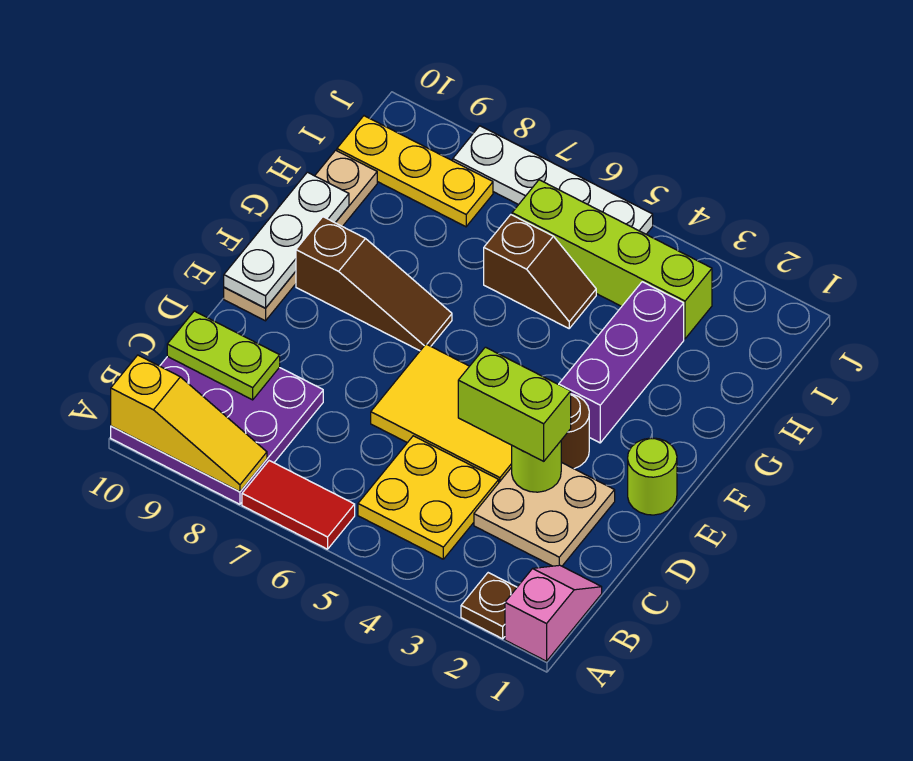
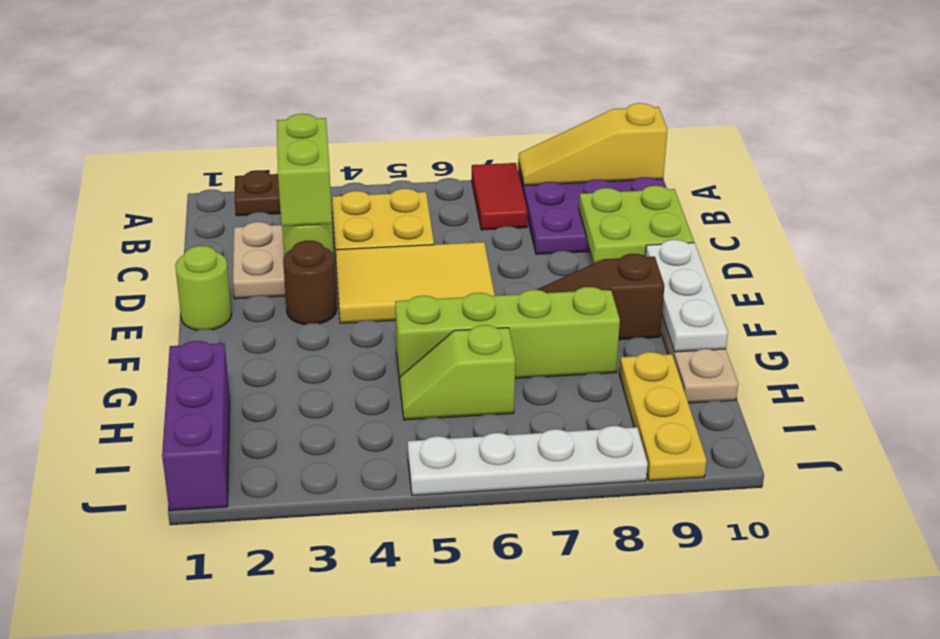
pink 1x2 slope [505,565,602,661] -> none
red 1x2 tile [242,461,355,549] -> red 1x2 tile turned to [472,163,528,230]
lime 1x2 plate [167,311,280,400] -> lime 2x2 plate [579,186,694,263]
lime 1x2 brick [458,347,571,461] -> lime 1x2 brick turned to [277,114,332,226]
purple 1x3 brick [559,282,684,443] -> purple 1x3 brick moved to [162,341,230,511]
brown 1x2 slope [484,215,596,328] -> lime 1x2 slope [400,325,515,420]
lime 1x4 brick [512,180,712,339] -> lime 1x4 brick moved to [395,287,620,381]
yellow 1x3 plate [337,116,493,227] -> yellow 1x3 plate turned to [619,352,706,481]

